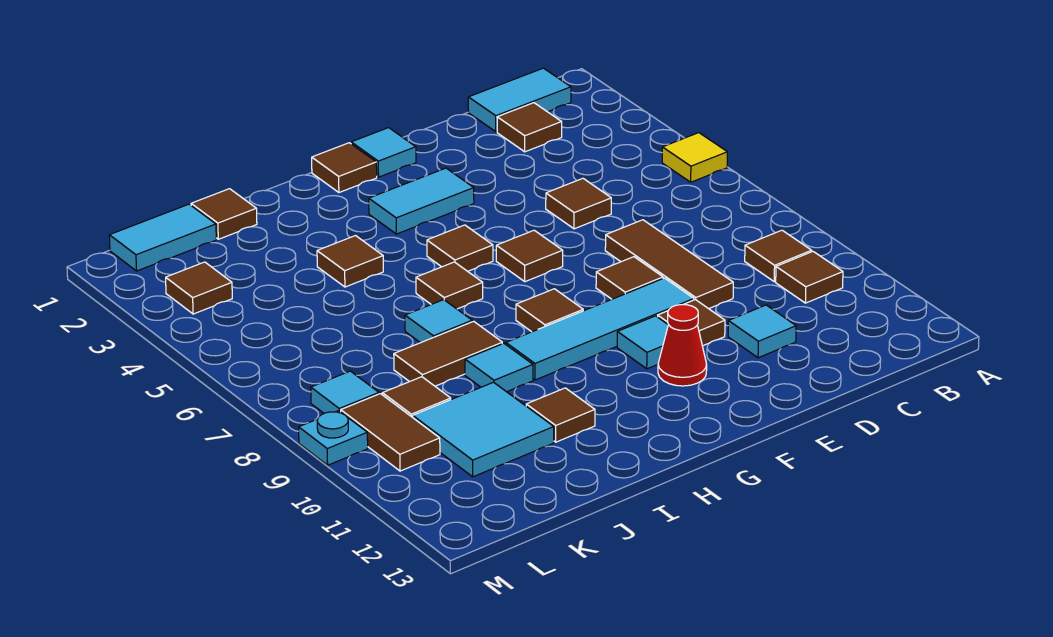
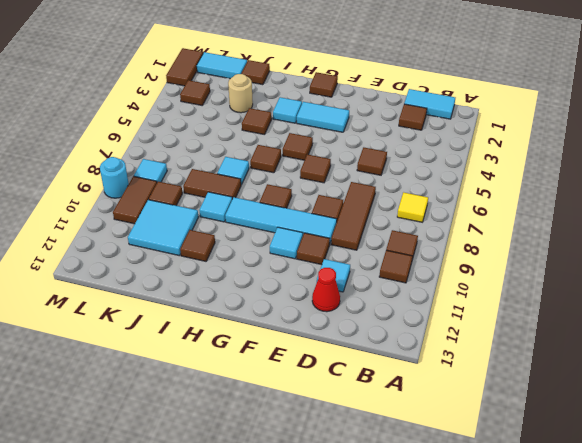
yellow 1x1 tile [662,133,727,182] -> yellow 1x1 tile moved to [397,192,428,222]
cyan 1x1 tile [351,128,416,177] -> cyan 1x1 tile moved to [273,97,302,123]
red 1x1 cone [658,305,707,386] -> red 1x1 cone moved to [312,268,340,312]
none -> tan 1x1 round brick [228,74,253,113]
none -> brown 1x2 tile [166,48,203,86]
cyan 1x1 plate [299,411,368,465] -> cyan 1x1 round brick [100,157,129,198]

